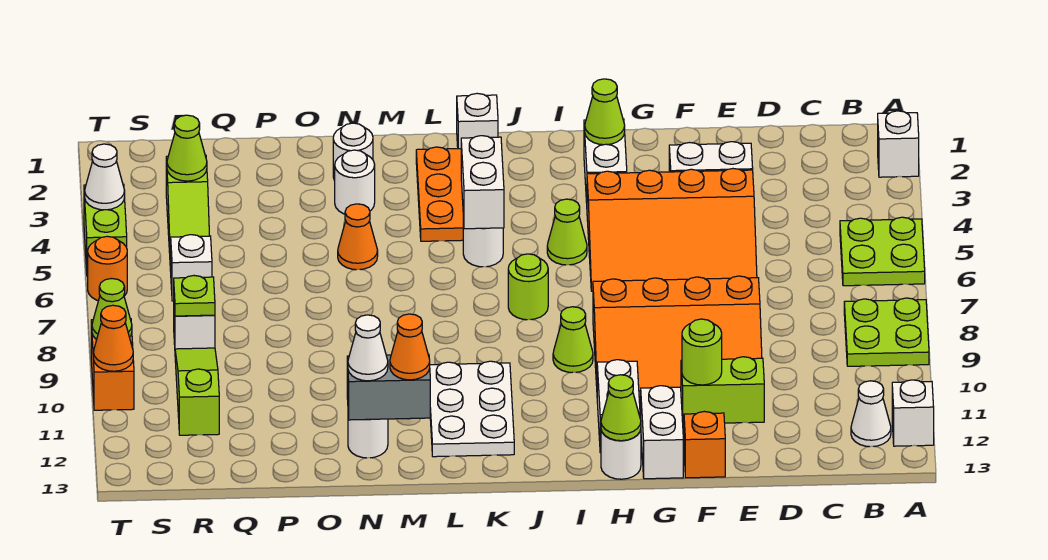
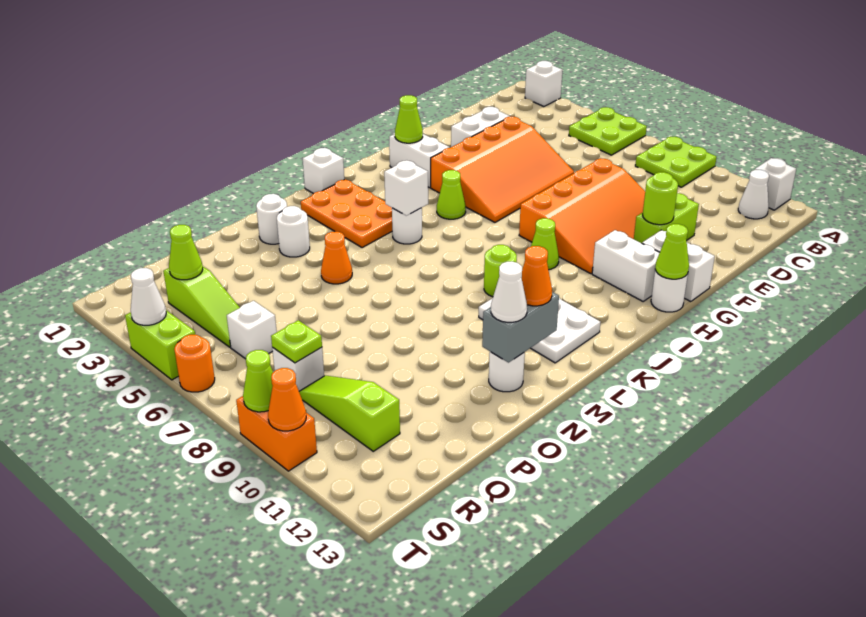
orange 1x1 brick [684,411,725,478] -> none
lime 1x1 round brick [508,254,548,320] -> lime 1x1 round brick moved to [484,245,517,297]
white 1x2 brick [461,136,504,229] -> white 1x1 brick [384,160,428,216]

